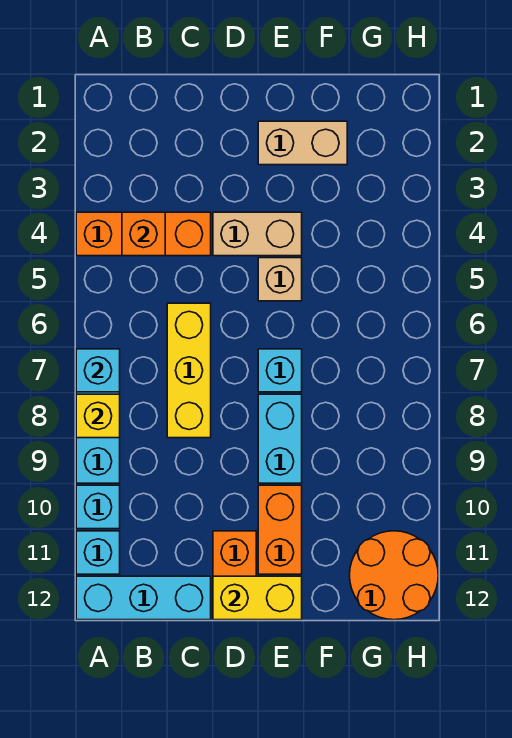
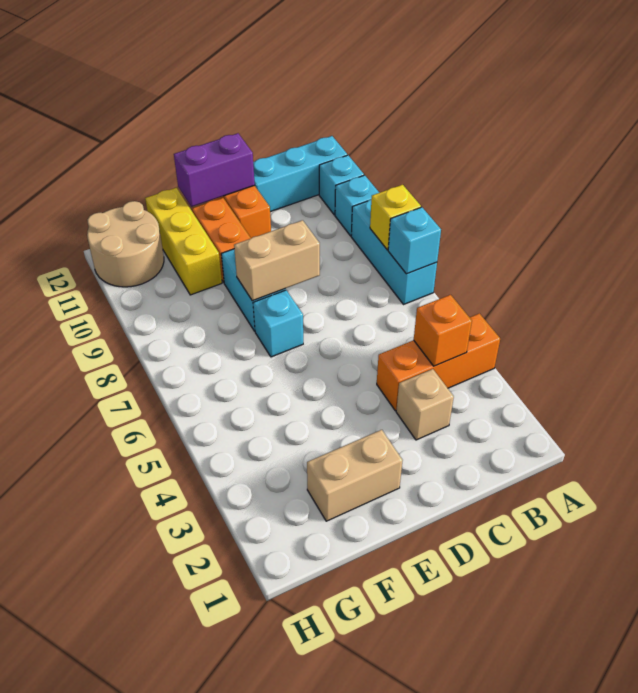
yellow 1x3 brick [167,303,211,438] -> yellow 1x3 brick moved to [145,188,222,295]
tan 1x2 brick [213,212,302,256] -> tan 1x2 brick moved to [234,220,320,301]
yellow 1x2 brick [213,576,302,620] -> purple 1x2 brick [174,133,255,207]
tan 1x1 brick [258,258,302,301] -> tan 1x1 brick moved to [396,369,454,440]
orange 2x2 round brick [350,531,438,620] -> tan 2x2 round brick [87,201,164,287]

